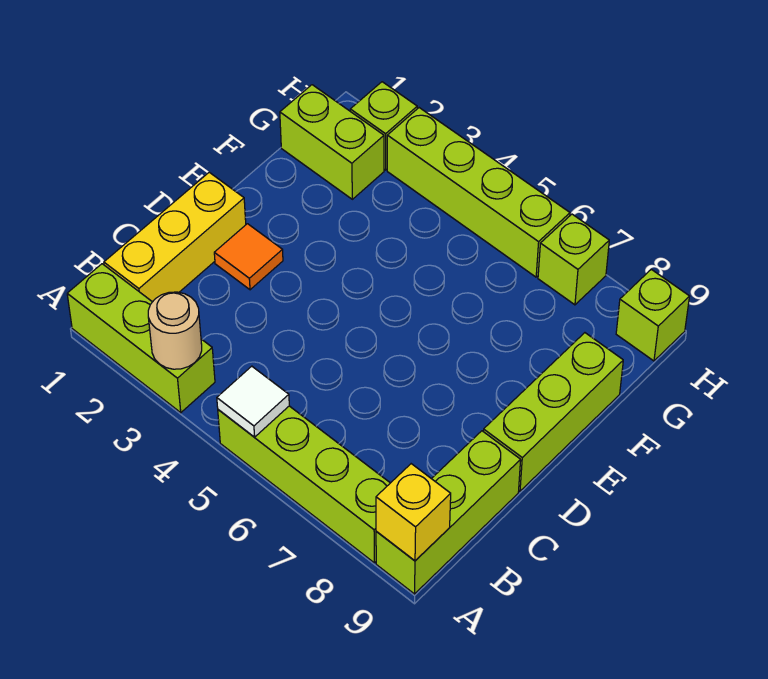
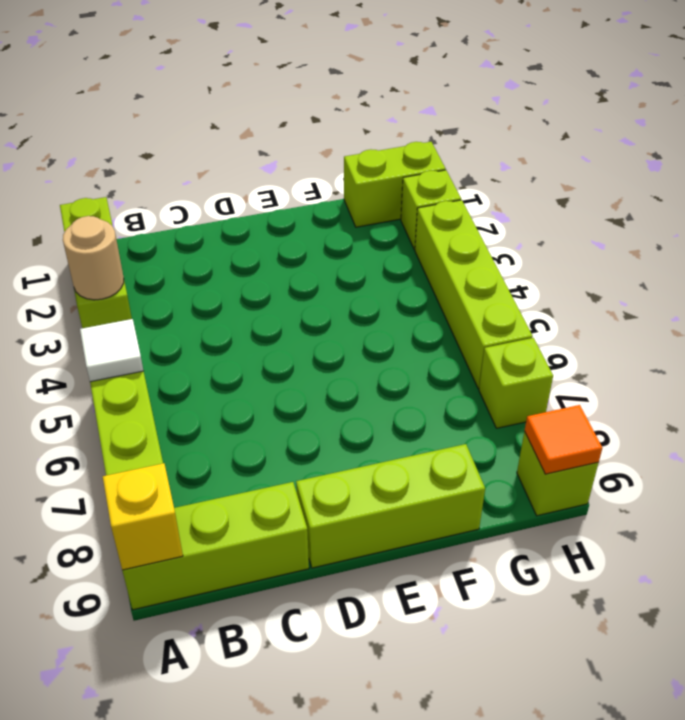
yellow 1x3 brick [104,172,246,302] -> none
orange 1x1 tile [214,224,283,290] -> orange 1x1 tile moved to [525,405,602,474]
lime 1x2 brick [280,85,384,199] -> lime 1x2 brick turned to [344,142,446,227]

